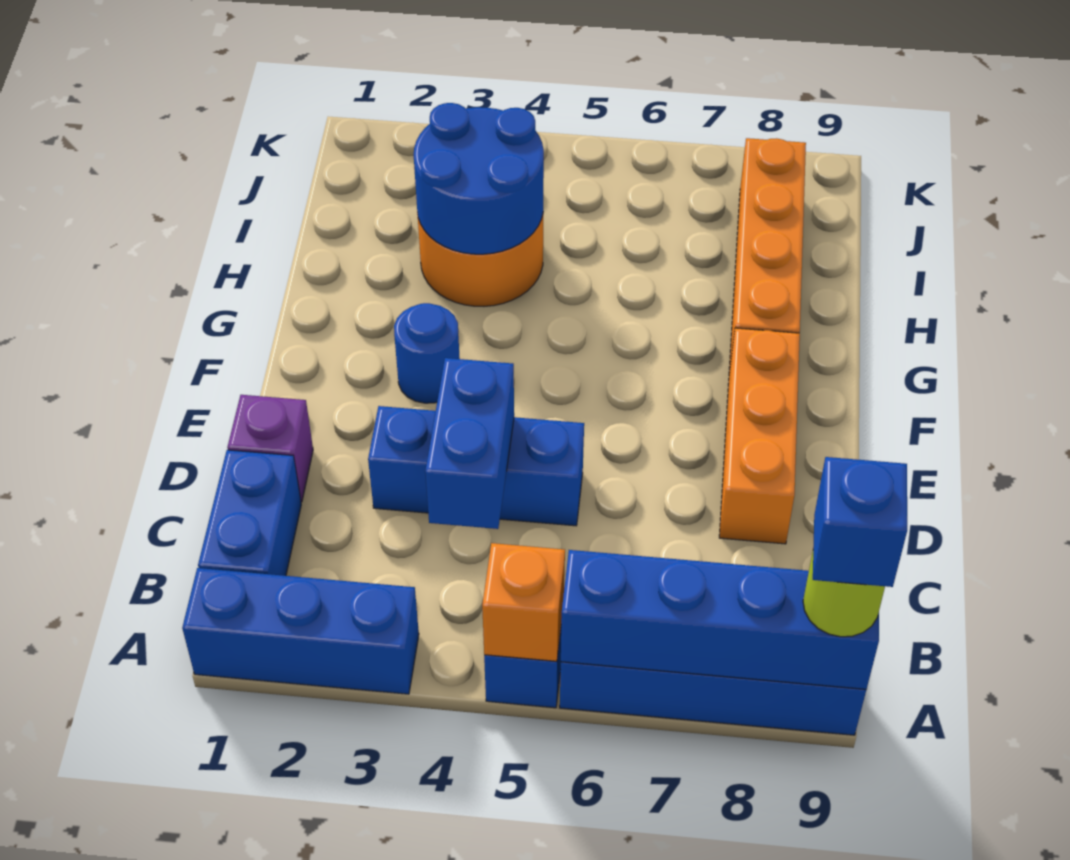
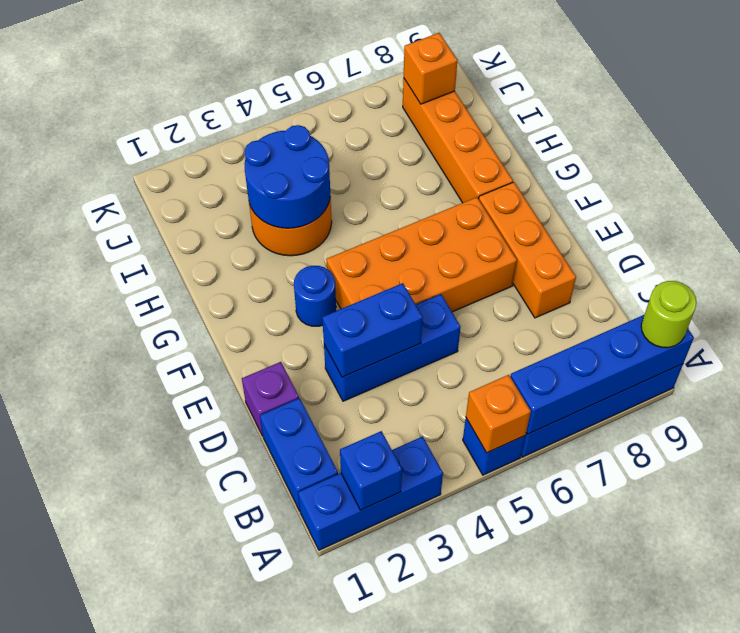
blue 1x1 brick [813,457,907,587] -> blue 1x1 brick moved to [340,431,402,510]
blue 1x2 brick [425,358,514,529] -> blue 1x2 brick turned to [322,283,423,377]
none -> orange 2x4 brick [326,197,517,312]
none -> orange 1x1 brick [404,33,457,104]

